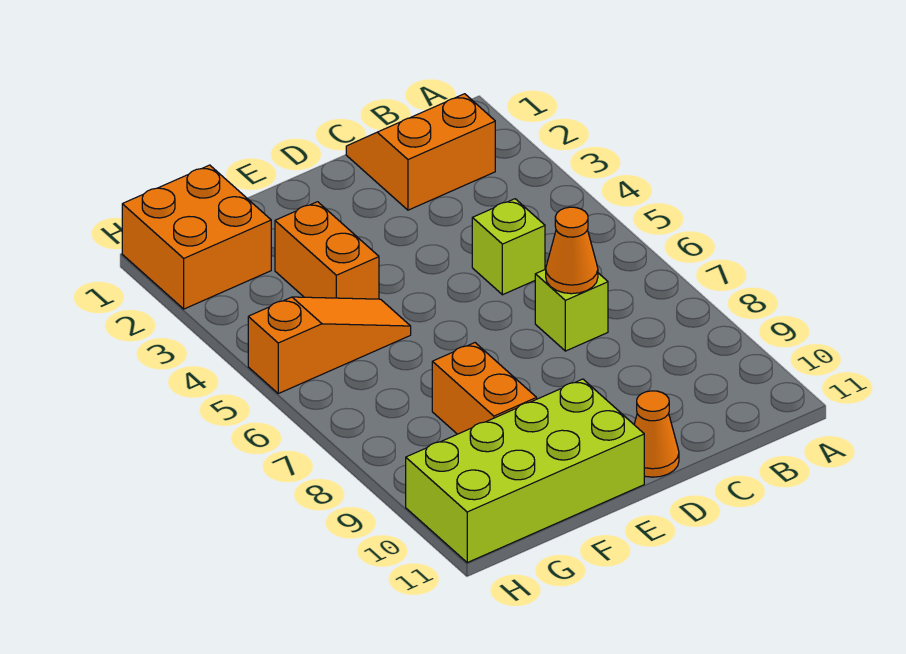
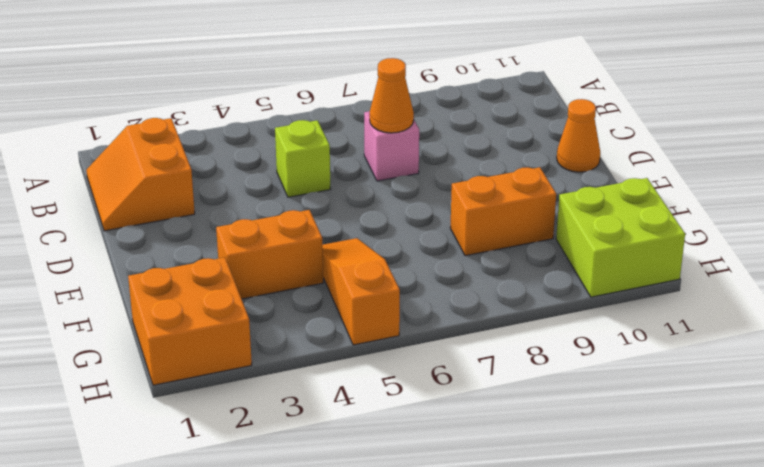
lime 1x1 brick [535,269,608,351] -> pink 1x1 brick [364,111,419,181]
lime 2x4 brick [406,379,644,563] -> lime 2x2 brick [556,178,685,297]

